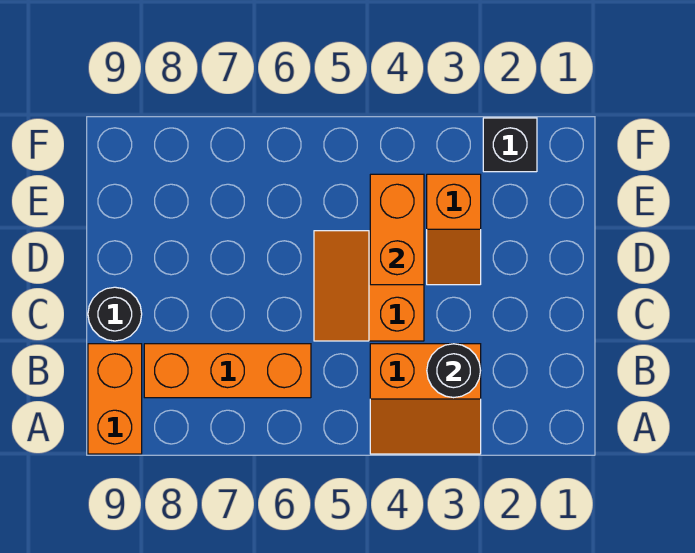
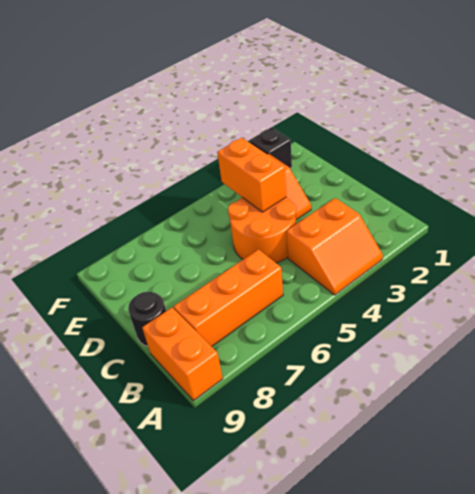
black 1x1 round brick [427,344,481,398] -> none
orange 2x2 slope [314,231,424,341] -> orange 2x2 round brick [228,197,296,263]

